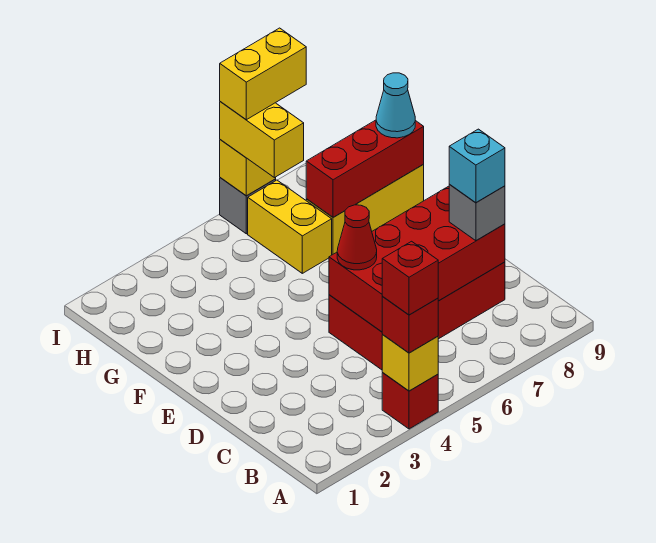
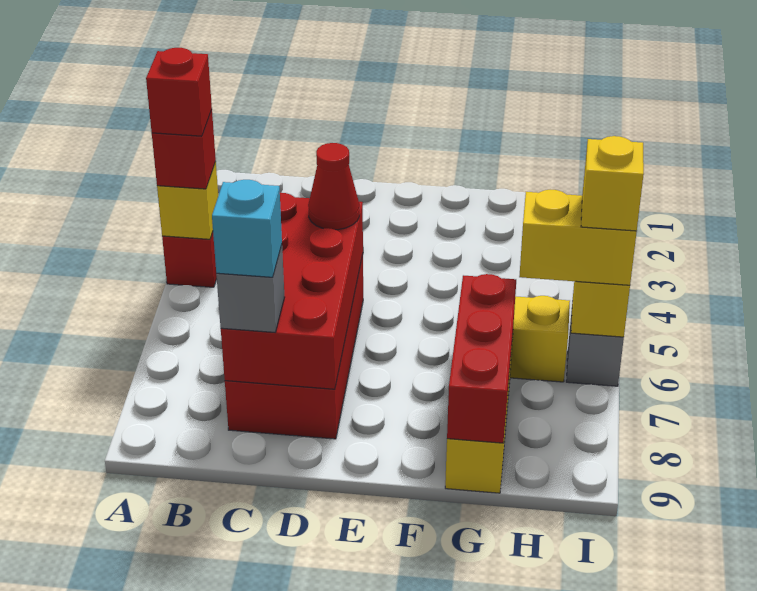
cyan 1x1 cone [376,73,415,138] -> none
yellow 1x2 brick [220,28,306,120] -> yellow 1x1 brick [581,136,644,231]

